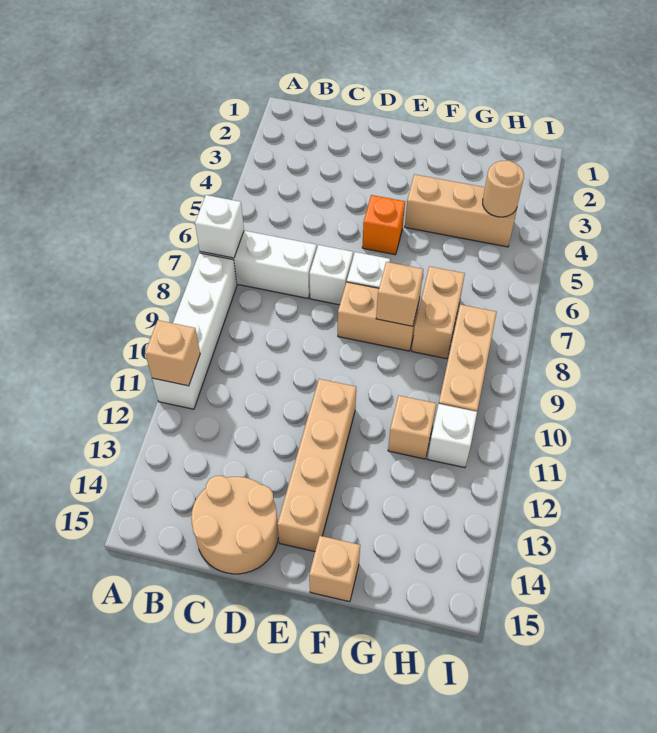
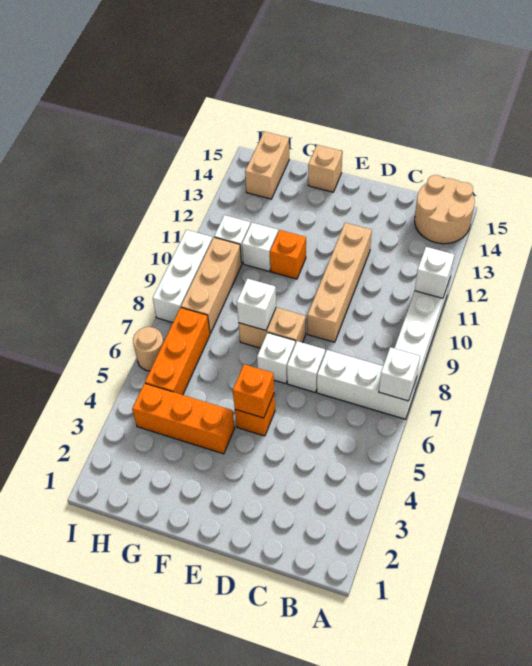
tan 1x1 brick [145,320,200,386] -> white 1x1 brick [415,247,454,298]
tan 2x2 round brick [191,476,278,574] -> tan 2x2 round brick moved to [415,175,475,244]
none -> orange 1x1 brick [233,364,274,418]
tan 1x4 brick [277,379,356,552] -> tan 1x4 brick moved to [307,223,372,342]
tan 1x3 brick [405,174,517,247] -> orange 1x3 brick [132,383,235,454]
tan 1x1 brick [376,262,423,326] -> white 1x1 brick [237,278,276,331]
none -> orange 1x1 brick [270,230,306,279]
tan 1x2 brick [412,266,465,359] -> tan 1x2 brick moved to [245,131,289,199]
tan 1x1 brick [388,395,436,459] -> white 1x1 brick [242,223,278,271]
tan 1x1 round brick [483,160,524,217] -> tan 1x1 round brick moved to [133,327,164,371]
none -> orange 1x3 brick [145,307,210,395]
none -> white 1x3 brick [153,230,213,323]

